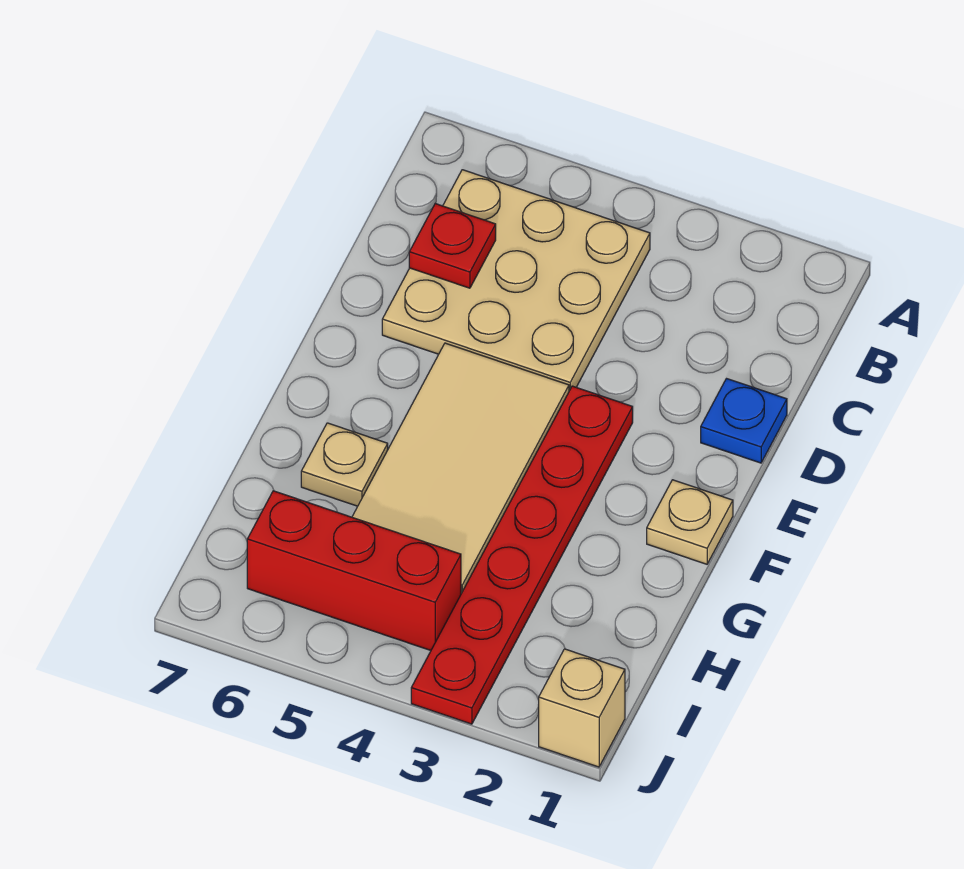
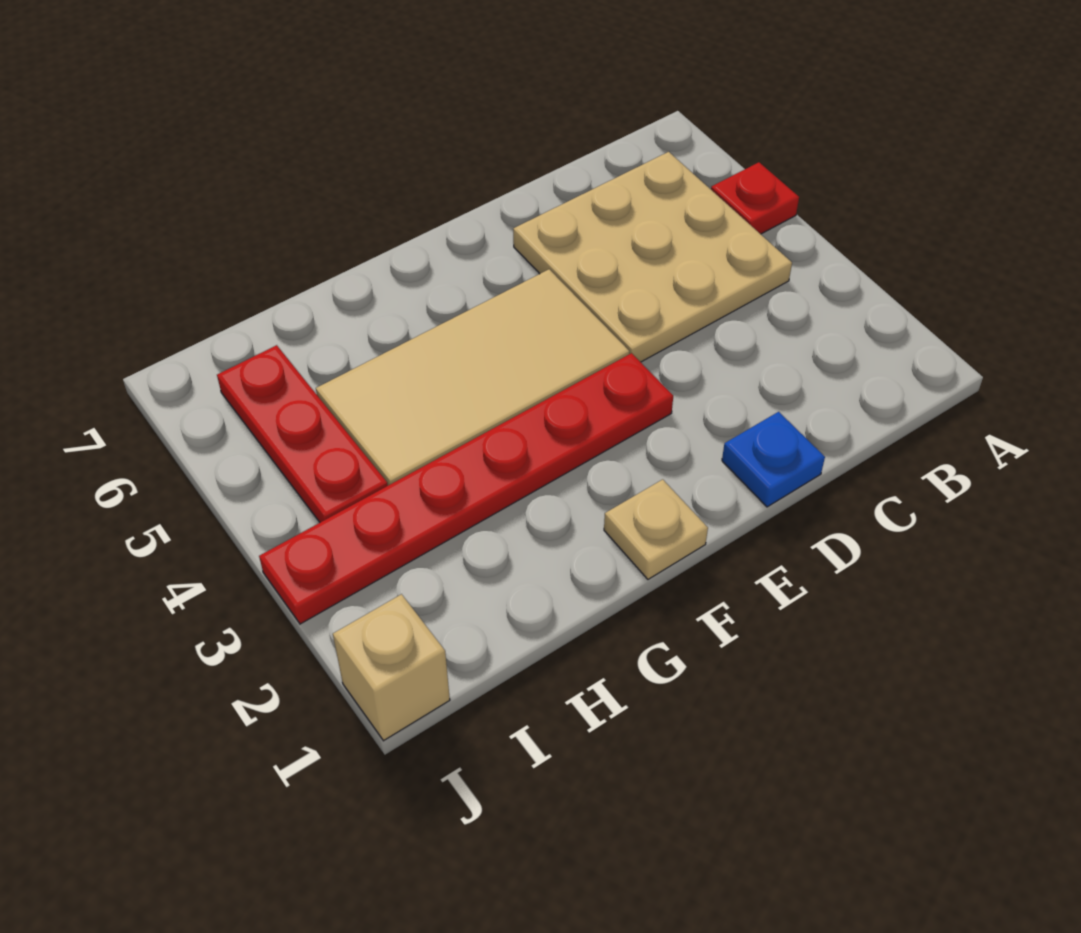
red 1x1 plate [409,203,496,288] -> red 1x1 plate moved to [711,162,799,234]
tan 1x1 plate [301,423,388,506] -> none
red 1x3 brick [247,491,461,650] -> red 1x3 plate [217,345,388,522]

